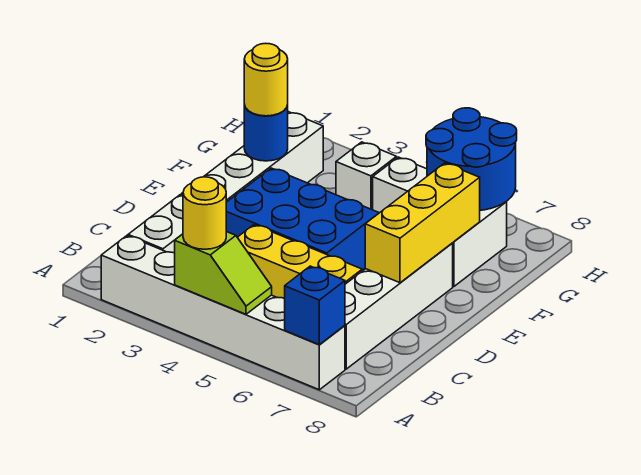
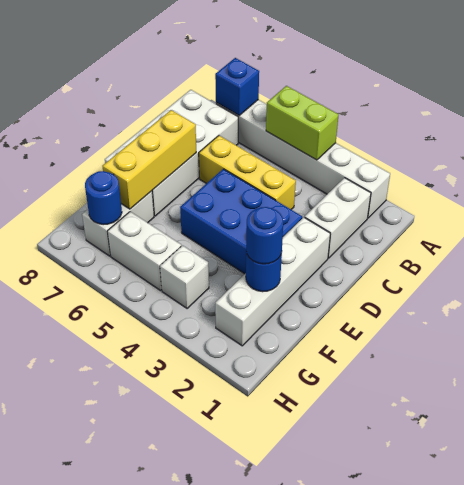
lime 1x2 slope [175,232,272,314] -> lime 1x2 brick [266,86,338,160]
yellow 1x1 round brick [183,177,226,249] -> none
white 1x4 brick [345,243,453,369] -> white 2x4 brick [105,90,238,216]
yellow 1x1 round brick [244,43,288,116] -> blue 1x1 round brick [246,207,283,264]
blue 2x2 round brick [426,108,517,210] -> blue 1x1 round brick [85,171,122,225]

